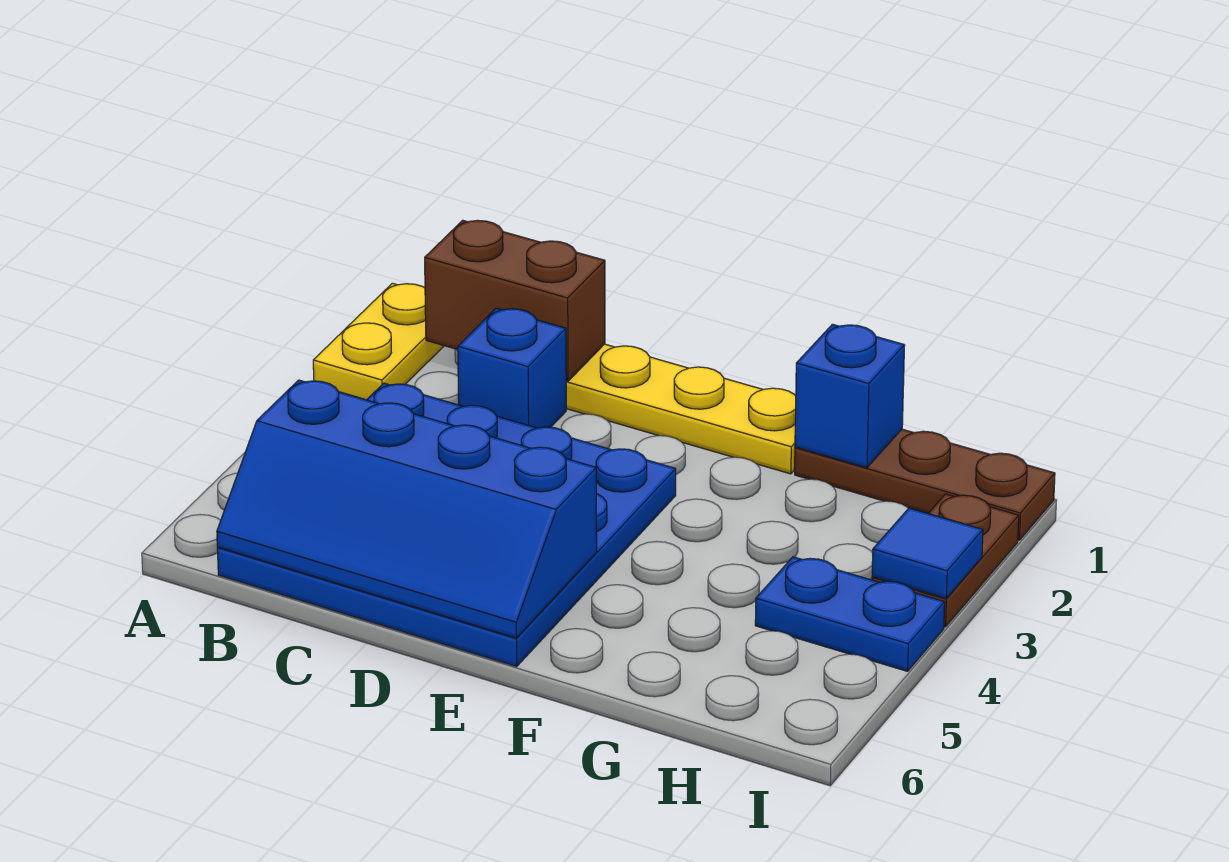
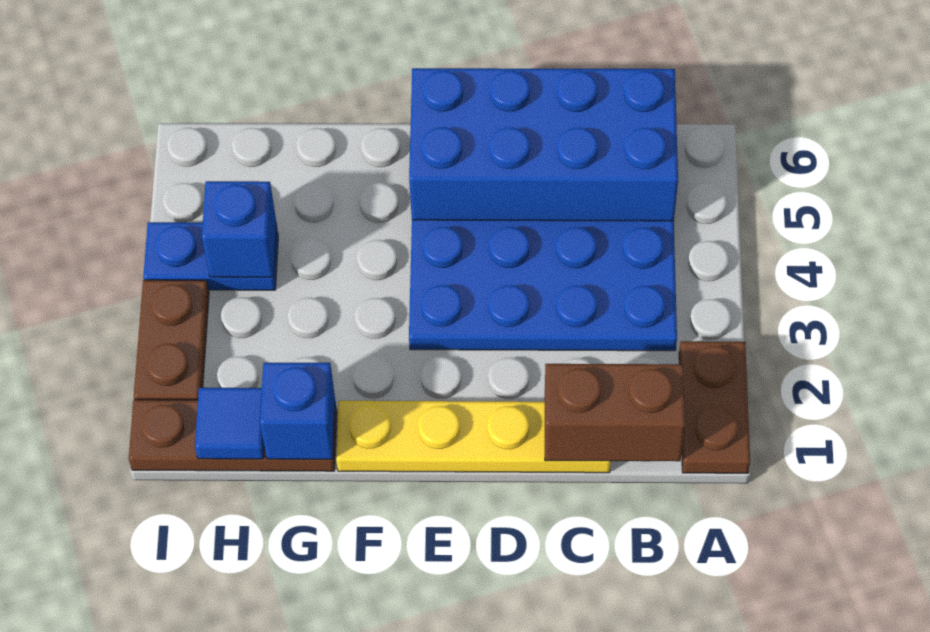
yellow 1x2 plate [313,283,444,400] -> brown 1x2 plate [679,341,750,473]
blue 2x4 slope [217,380,597,638] -> blue 2x4 brick [409,68,678,221]
blue 1x1 brick [458,308,566,428] -> blue 1x1 brick moved to [202,181,276,277]
blue 1x1 tile [872,508,983,598] -> blue 1x1 tile moved to [195,388,264,459]

